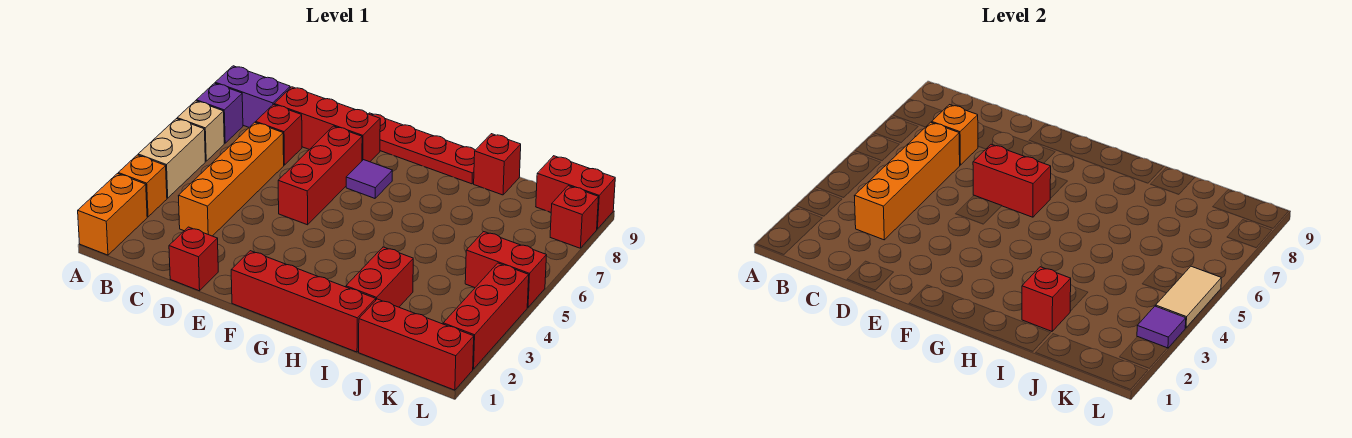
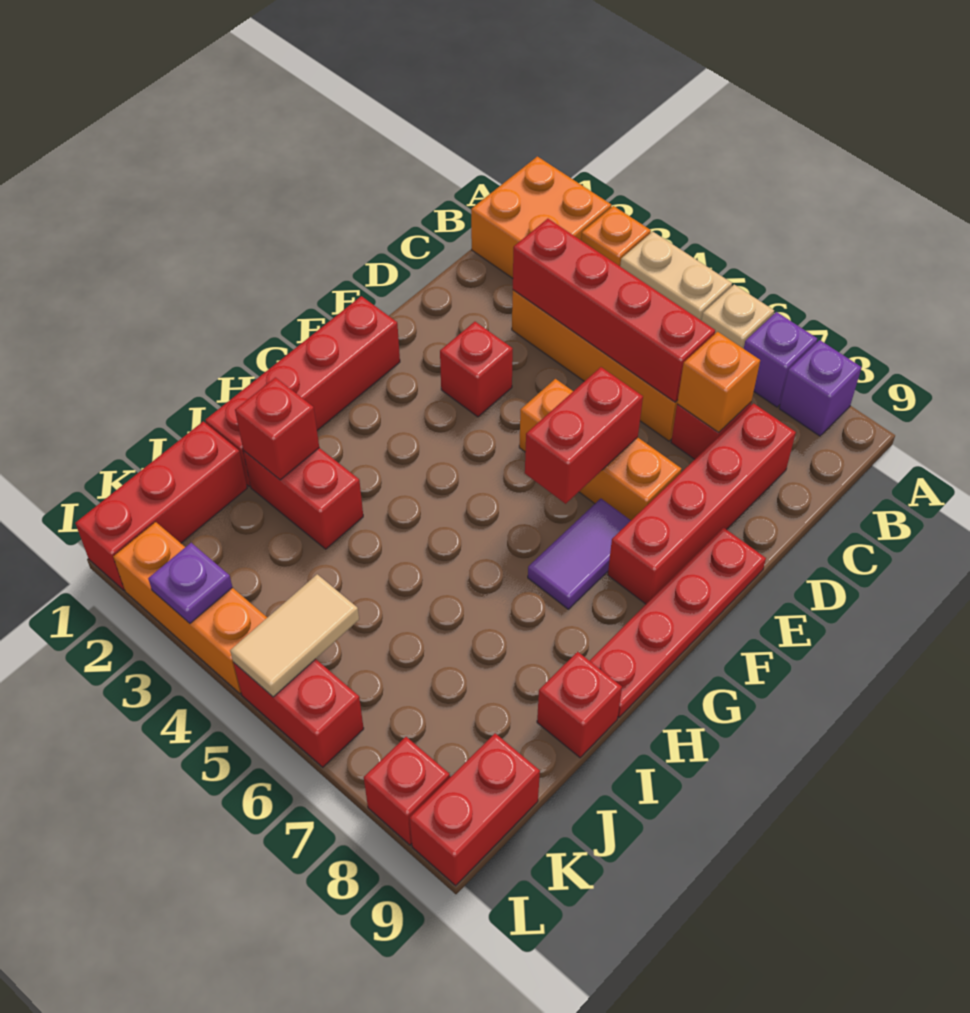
orange 1x2 brick [78,174,147,255] -> orange 2x2 brick [471,156,611,278]
purple 1x2 brick [215,66,290,127] -> purple 1x1 brick [779,340,862,436]
orange 1x4 brick [854,122,960,240] -> red 1x4 brick [513,219,715,402]
red 1x3 brick [274,87,380,162] -> red 1x4 brick [608,403,796,604]
red 1x1 brick [169,227,218,291] -> red 1x1 brick moved to [440,322,513,417]
red 1x3 brick [278,126,362,225] -> orange 1x3 brick [519,379,681,520]
purple 1x1 tile [346,160,392,198] -> purple 1x2 tile [528,499,631,609]
red 1x2 brick [465,232,547,307] -> red 1x2 brick turned to [233,659,364,767]
red 1x3 brick [443,263,529,369] -> orange 1x3 brick [113,522,267,694]
purple 1x1 tile [1137,306,1186,348] -> purple 1x1 plate [148,543,233,623]
tan 1x2 tile [1156,266,1221,328] -> tan 1x2 tile turned to [230,574,359,697]

